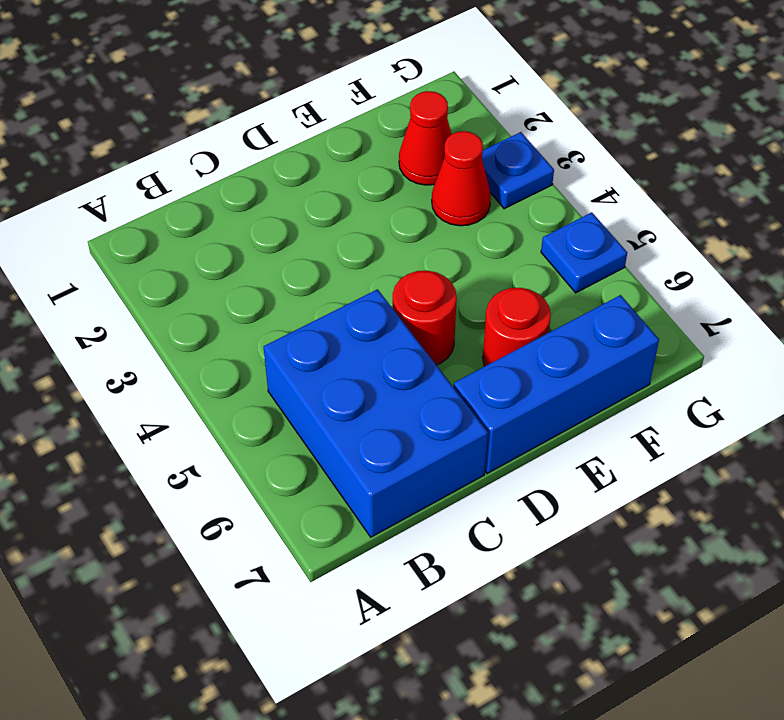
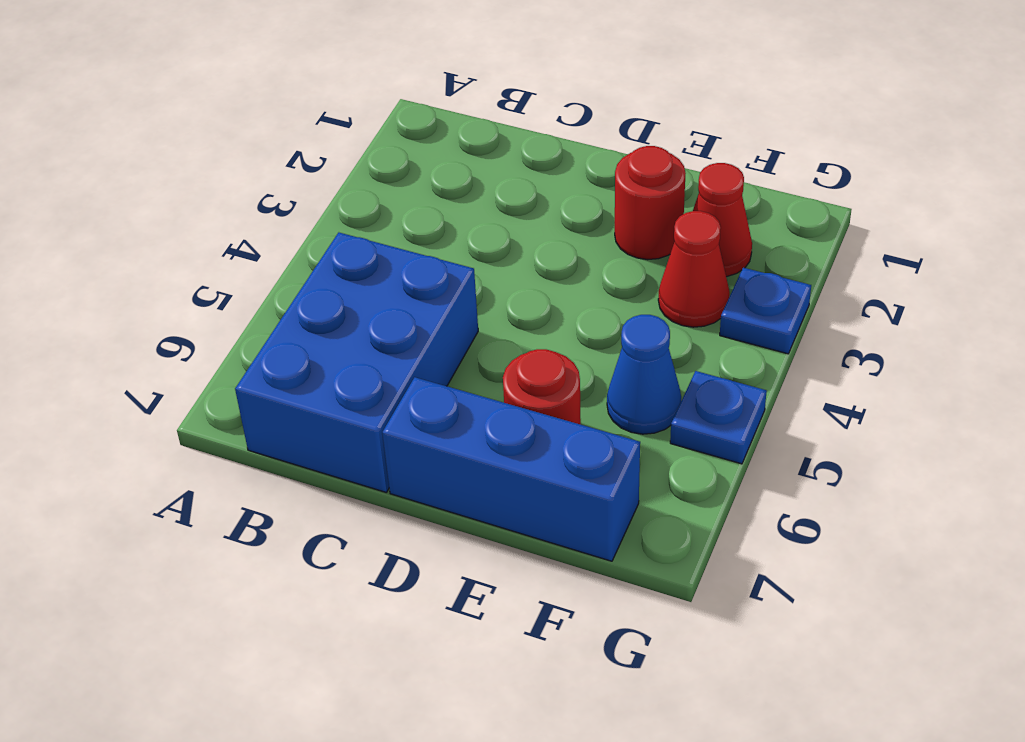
red 1x1 round brick [393,270,457,365] -> red 1x1 round brick moved to [615,146,686,260]
none -> blue 1x1 cone [607,315,681,434]

